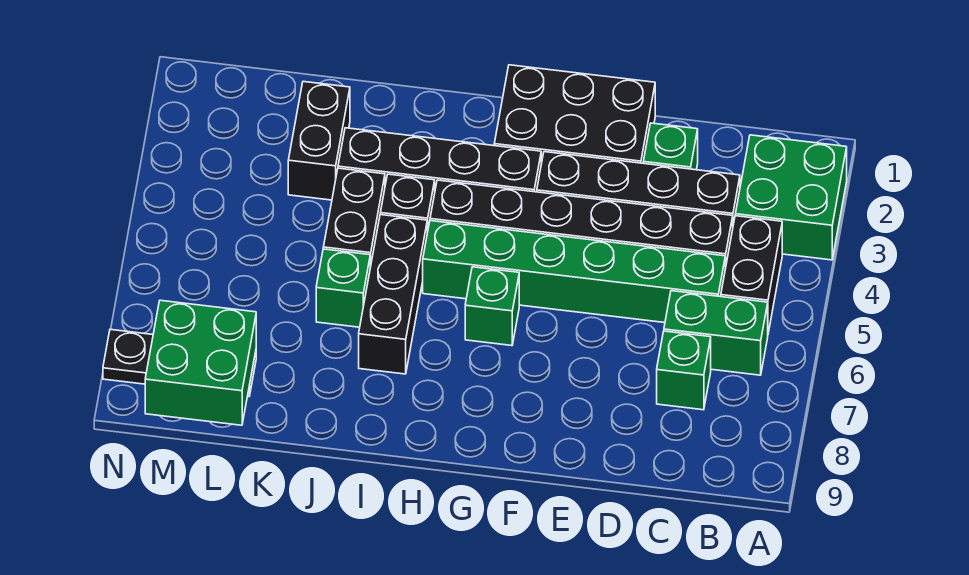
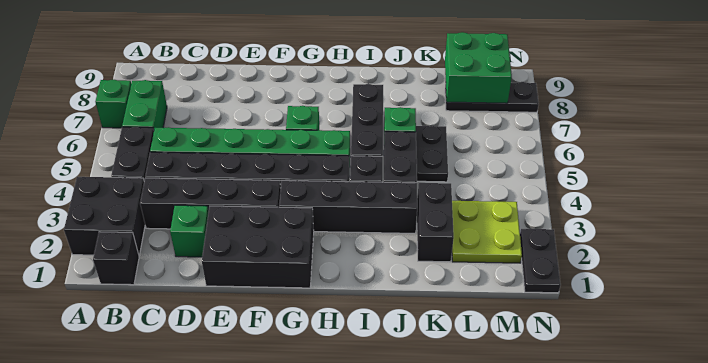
green 2x2 brick [735,135,847,260] -> black 2x2 brick [64,177,145,255]
none -> black 1x1 brick [93,232,139,285]
green 1x2 brick [664,291,768,375] -> green 1x2 brick turned to [122,80,167,130]
green 1x1 brick [657,331,711,410] -> green 1x1 brick moved to [95,80,131,128]
none -> black 1x2 plate [416,126,448,182]
none -> lime 2x2 plate [452,201,522,263]
none -> black 1x2 plate [520,229,561,293]

